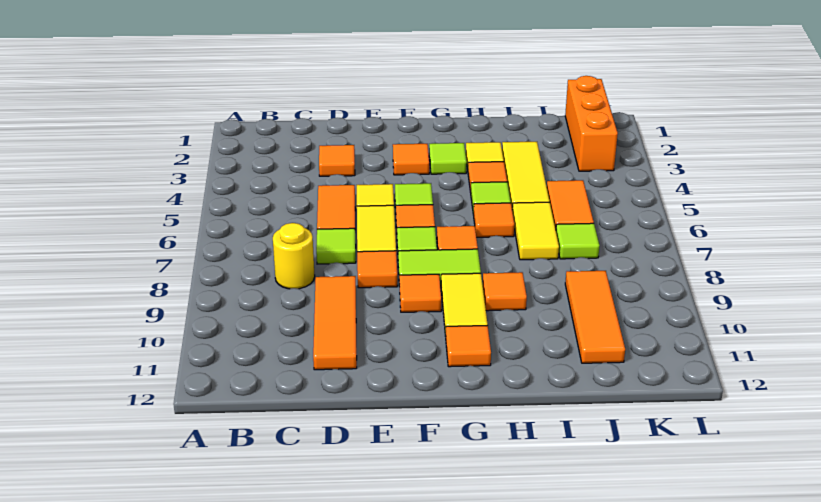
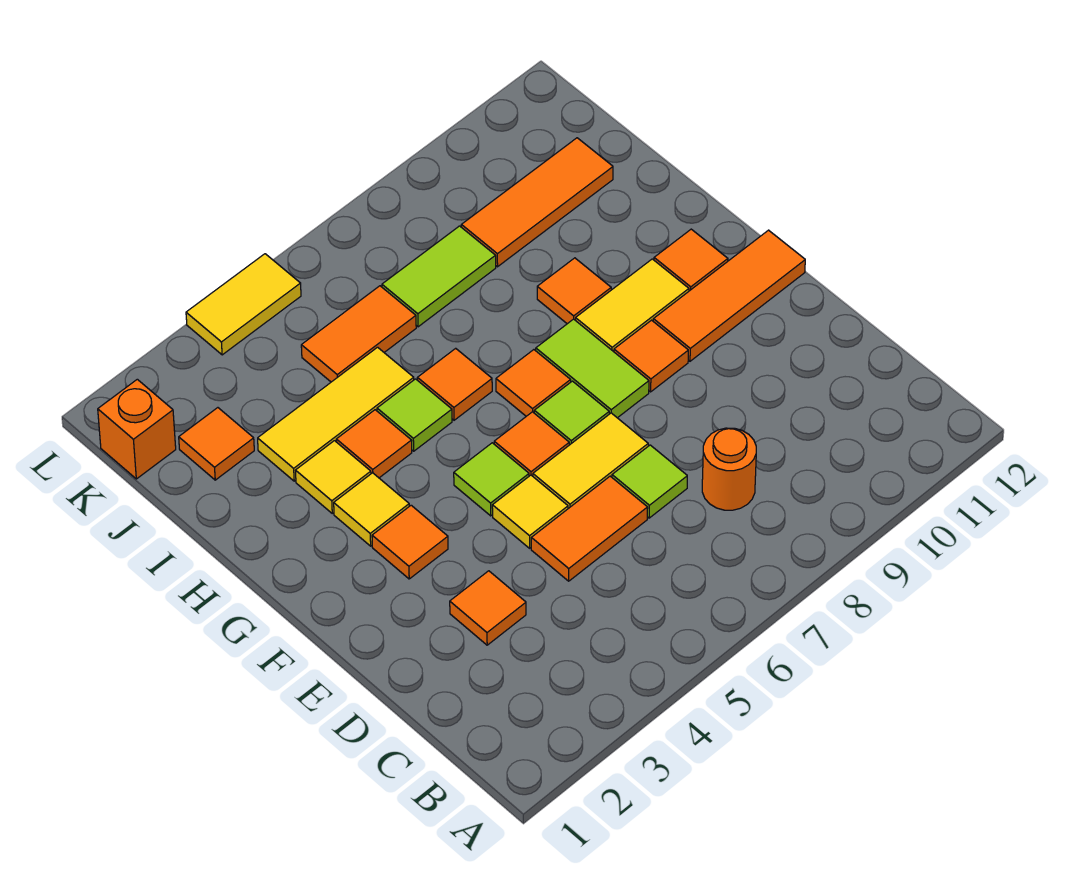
yellow 1x1 round brick [273,223,315,289] -> orange 1x1 round brick [702,428,756,510]
orange 1x3 tile [313,276,357,370] -> orange 1x3 tile moved to [653,230,805,361]
orange 1x1 tile [357,251,397,288] -> orange 1x1 tile moved to [179,408,254,480]
lime 1x1 tile [429,143,467,174] -> yellow 1x1 tile [334,473,409,546]
yellow 1x2 tile [512,202,559,260] -> yellow 1x2 tile moved to [186,254,301,355]
lime 1x1 tile [556,223,600,259] -> lime 1x2 tile [382,226,496,327]
orange 1x3 brick [565,76,618,171] -> orange 1x1 brick [98,379,176,479]

